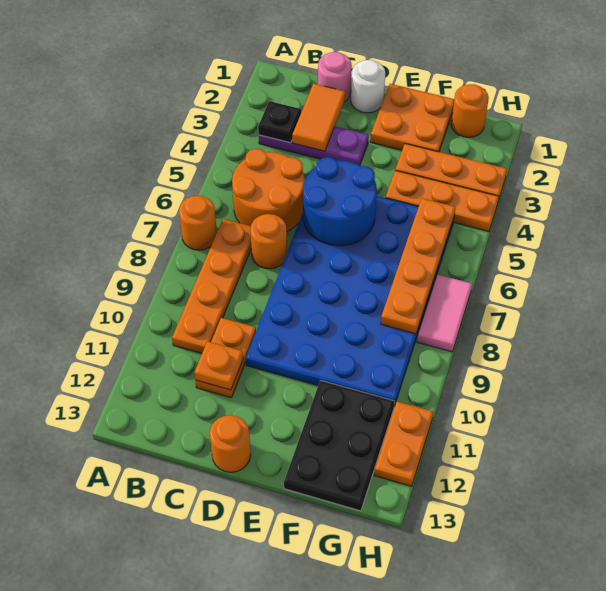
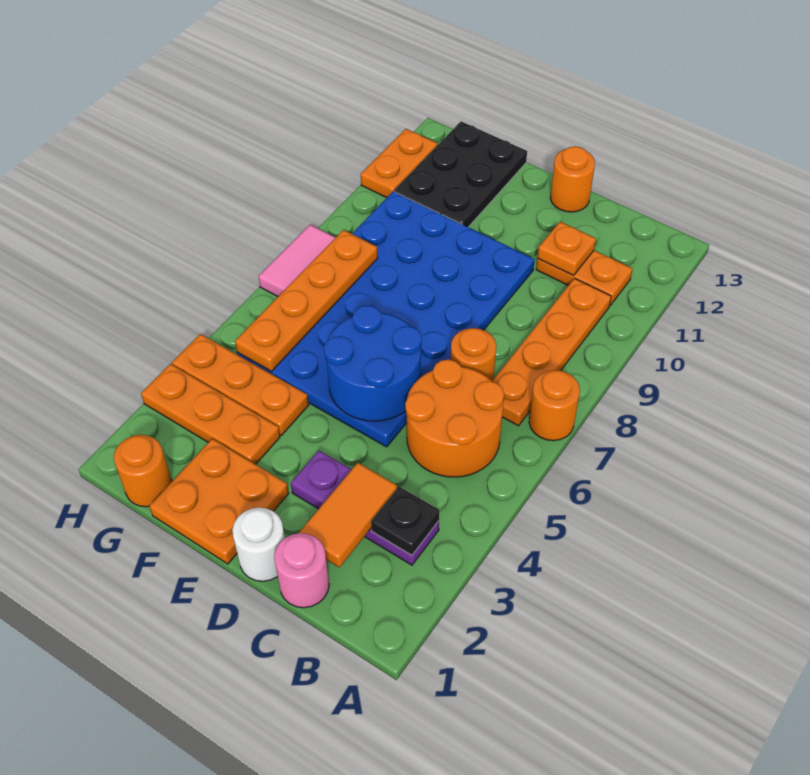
orange 1x2 plate [195,318,256,398] -> orange 1x2 plate turned to [536,251,633,305]

